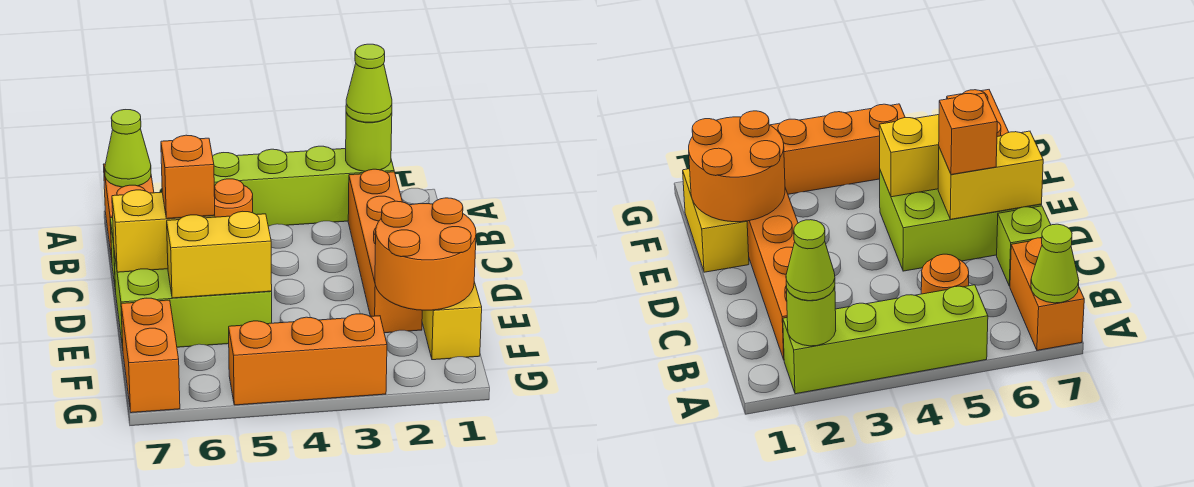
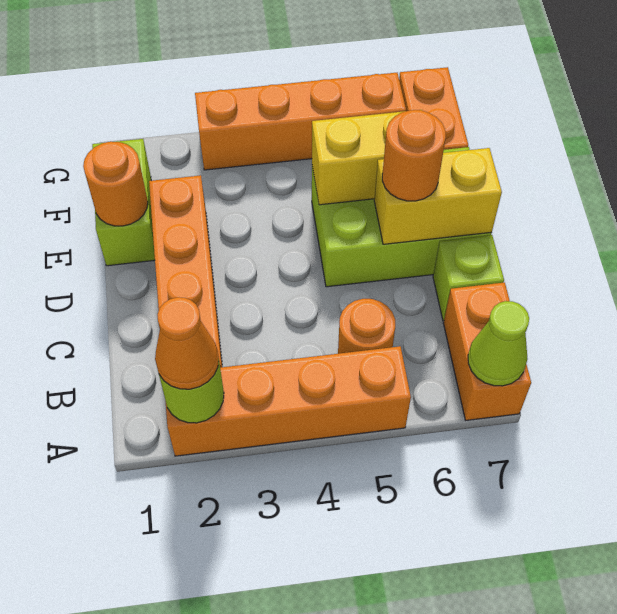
lime 1x4 brick [213,146,394,226] -> orange 1x4 brick [166,346,411,456]
lime 1x1 cone [346,44,392,122] -> orange 1x1 cone [155,297,219,389]
orange 1x1 brick [161,135,215,219] -> orange 1x1 round brick [382,110,446,201]
yellow 1x2 brick [422,282,482,360] -> lime 1x2 brick [92,139,155,266]
orange 2x2 round brick [375,198,476,310] -> orange 1x1 round brick [83,142,148,226]
orange 1x3 brick [229,314,387,405] -> orange 1x4 brick [195,73,406,170]

